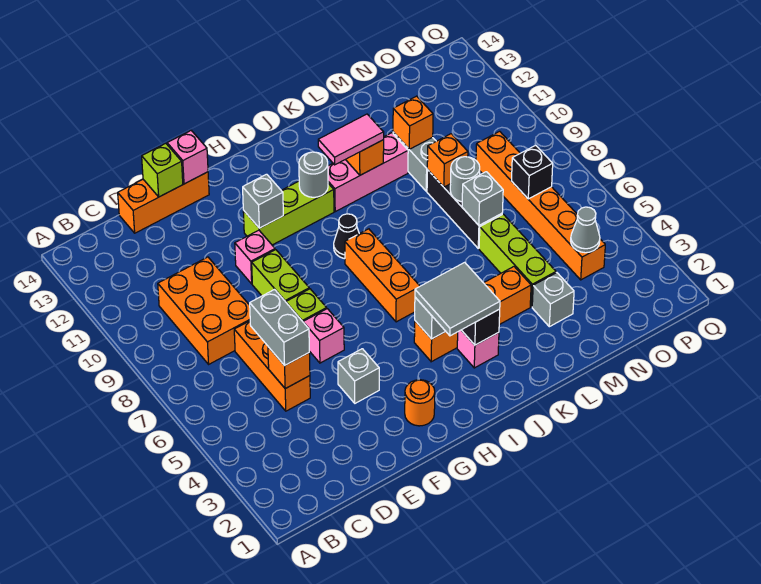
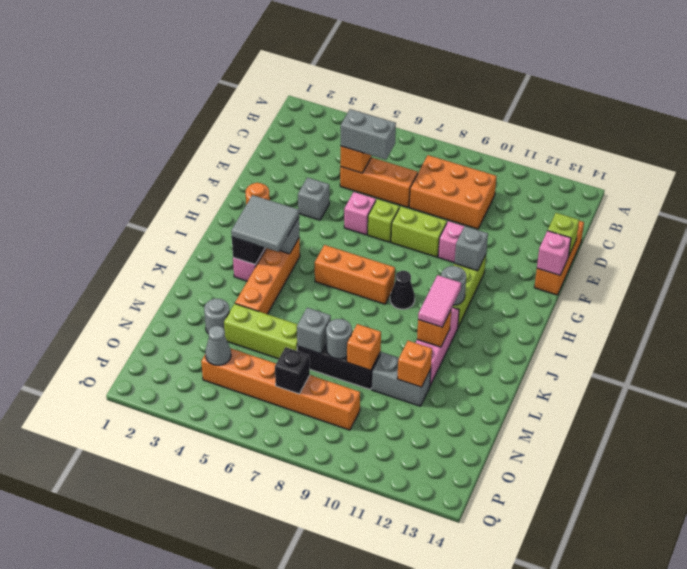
grey 1x1 brick [532,273,574,327] -> grey 1x1 round brick [204,299,229,333]

